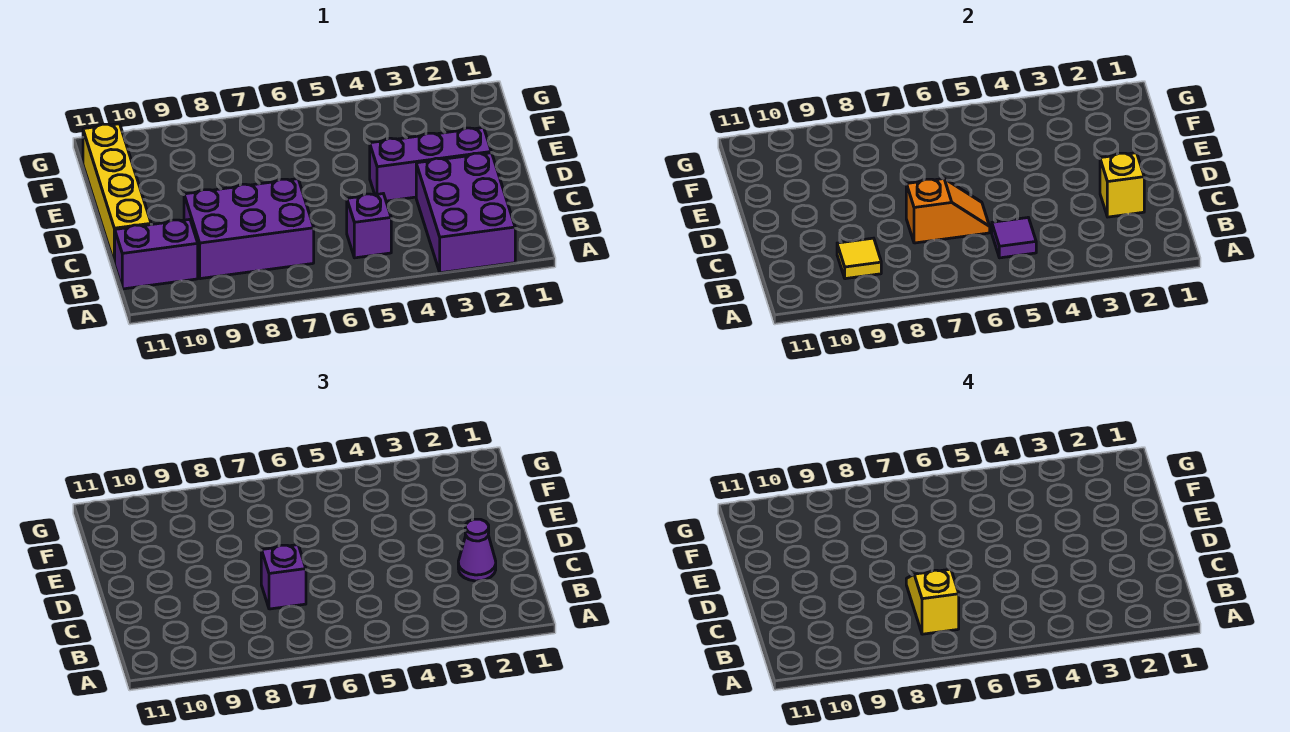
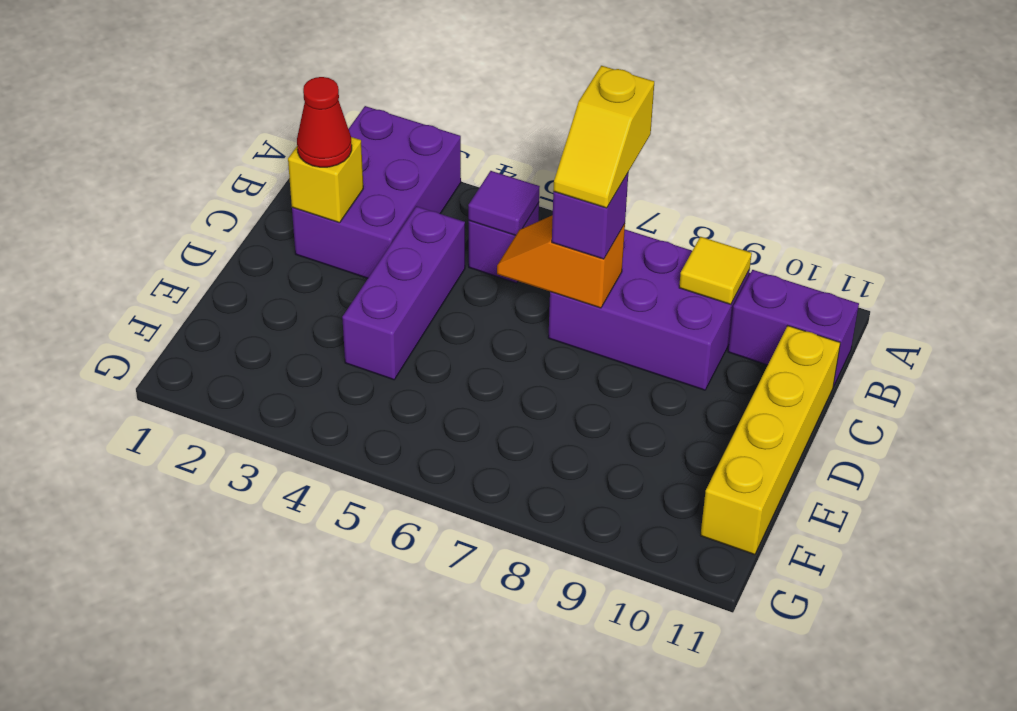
purple 1x1 cone [458,519,496,581] -> red 1x1 cone [297,77,352,167]
purple 1x3 brick [370,128,491,201] -> purple 1x3 brick turned to [342,206,465,380]

